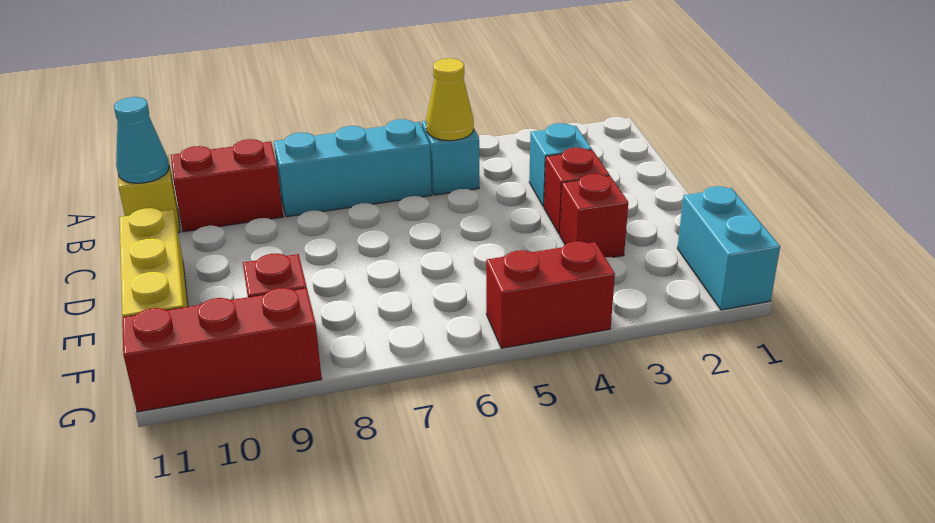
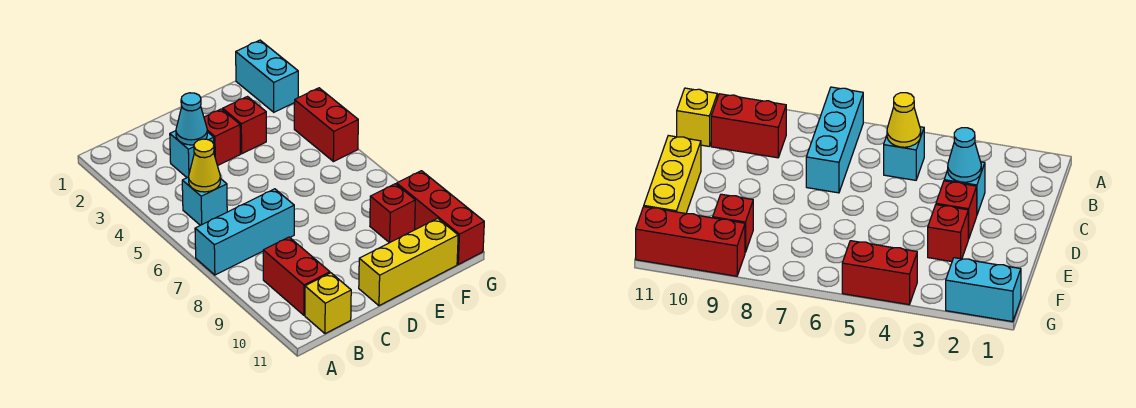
cyan 1x3 brick [274,119,432,217] -> cyan 1x3 brick turned to [195,189,294,275]
cyan 1x1 cone [114,97,169,183] -> cyan 1x1 cone moved to [176,93,207,145]
cyan 1x2 brick [677,186,780,310] -> cyan 1x2 brick turned to [236,40,298,112]

